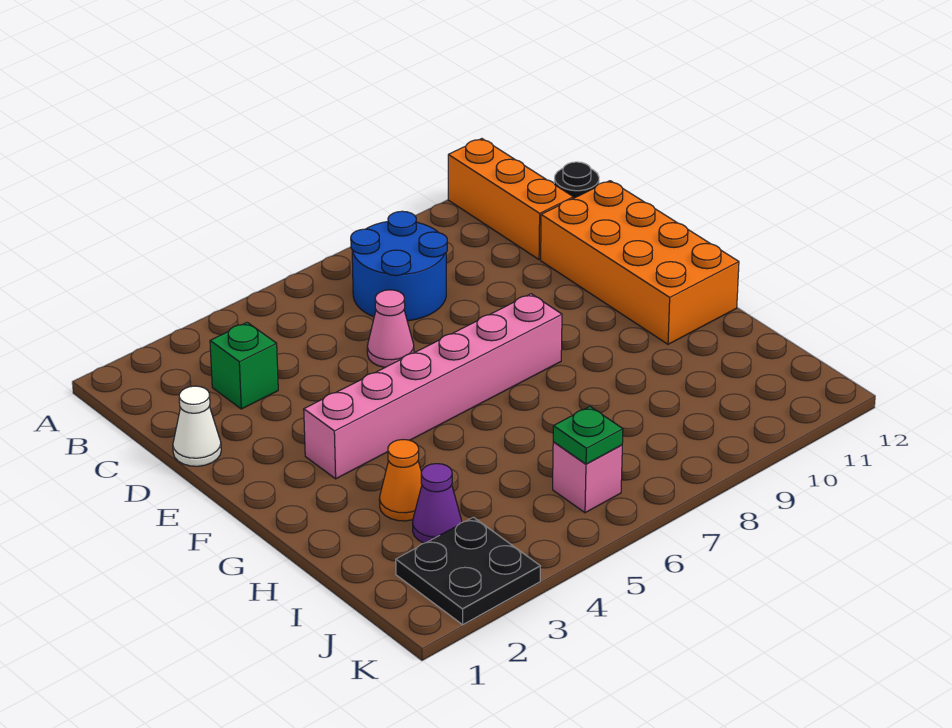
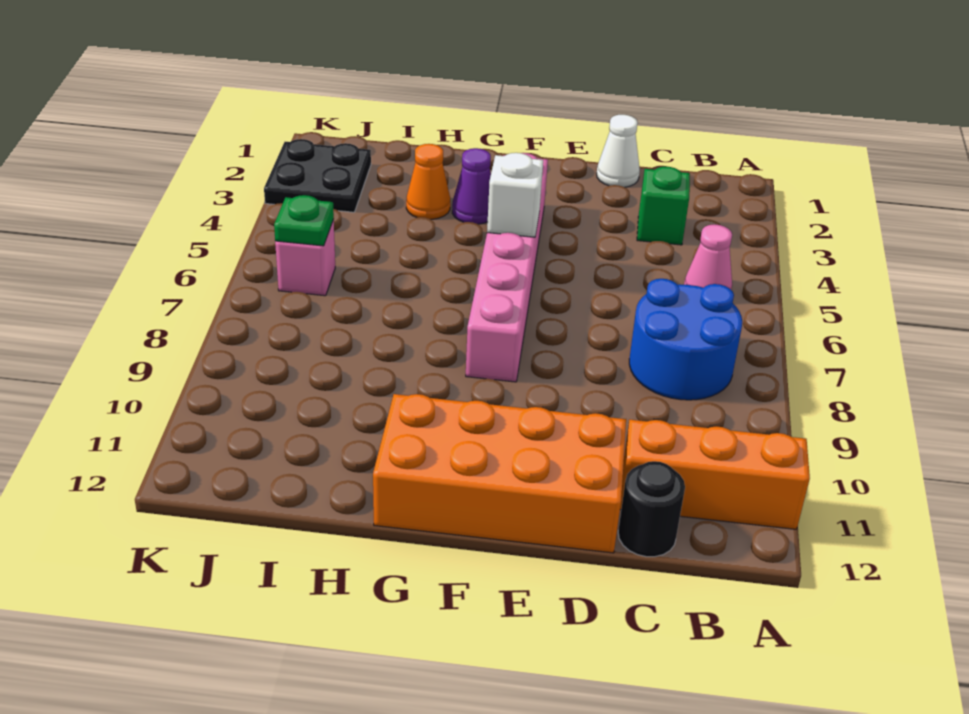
pink 1x1 cone [367,290,414,367] -> pink 1x1 cone moved to [684,224,732,289]
none -> white 1x1 brick [487,153,543,237]
purple 1x1 cone [413,464,462,543] -> purple 1x1 cone moved to [452,148,491,224]

